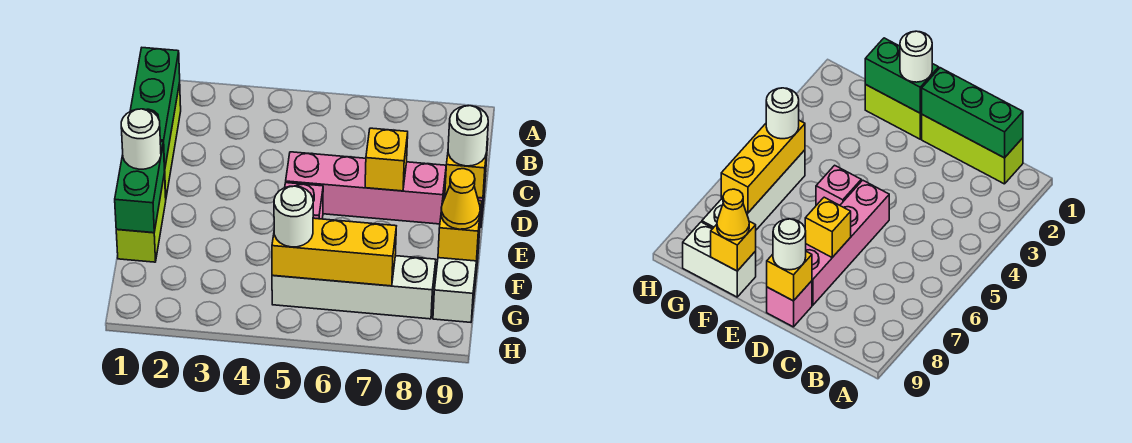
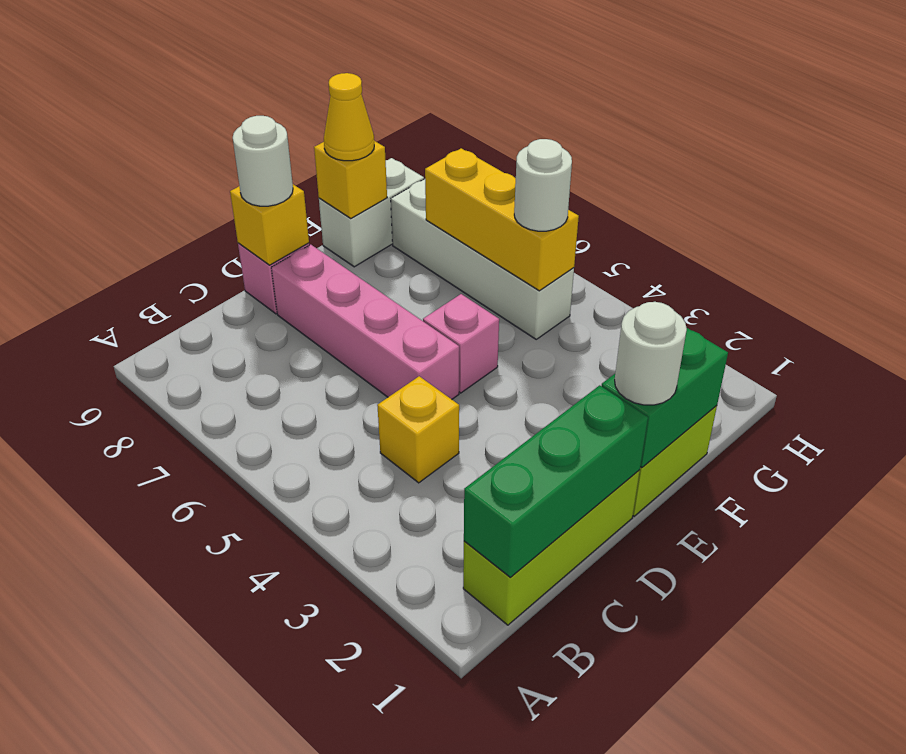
yellow 1x1 brick [365,128,408,191] -> yellow 1x1 brick moved to [377,376,459,483]

